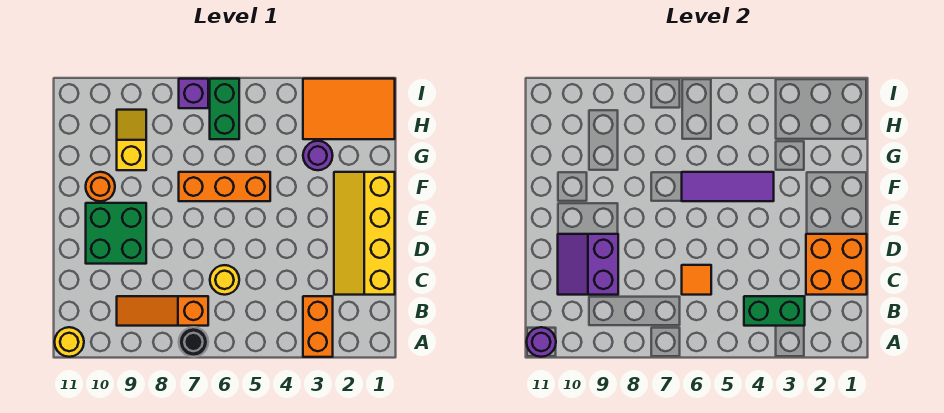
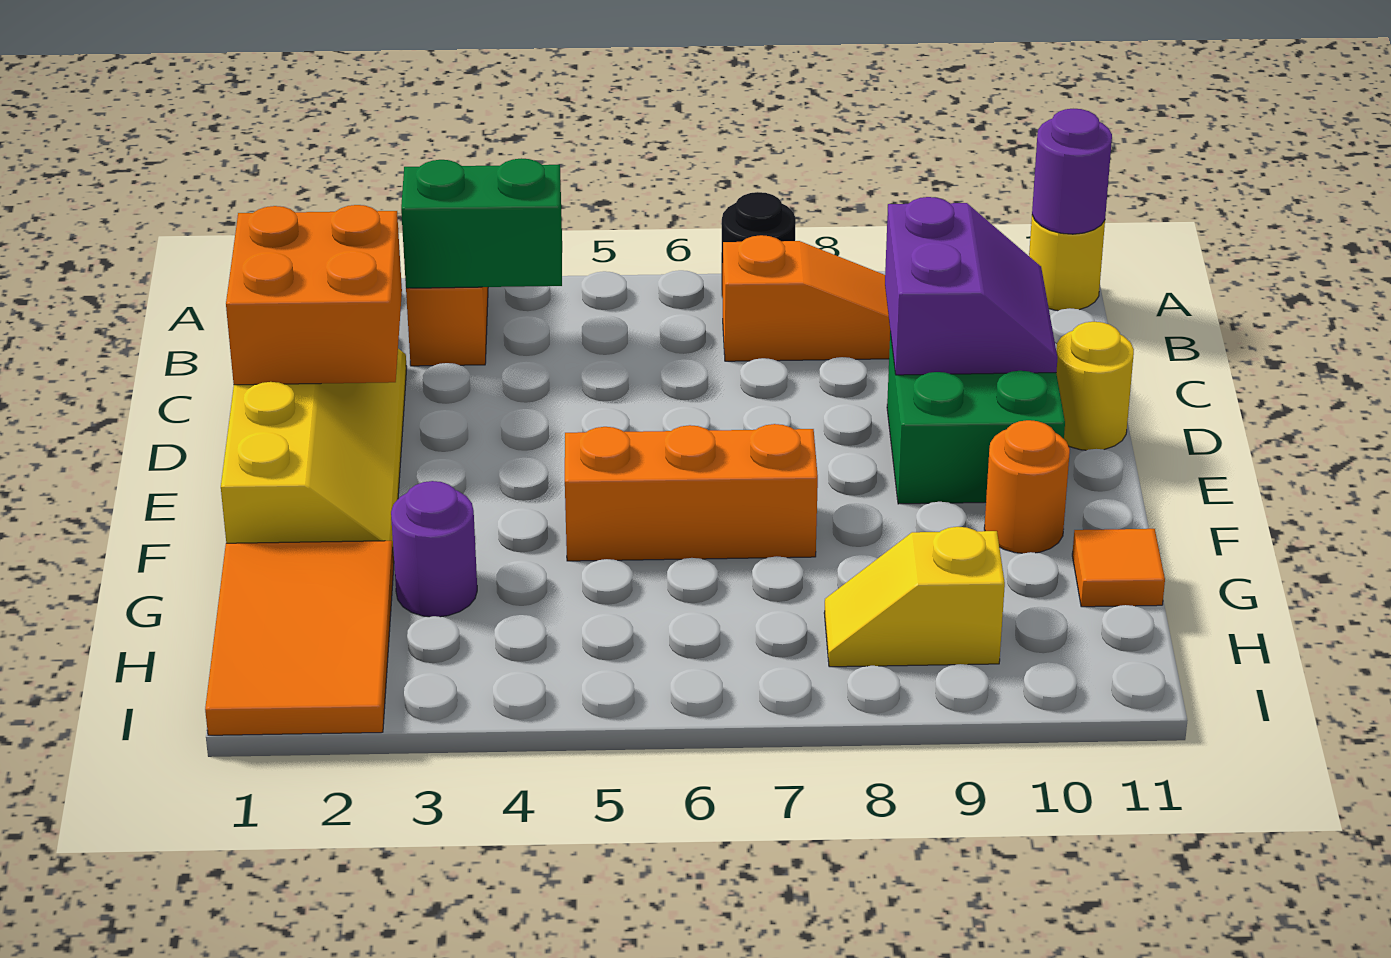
yellow 1x1 round brick [210,265,239,295] -> yellow 1x1 round brick moved to [1056,322,1134,450]
orange 1x1 tile [682,265,711,295] -> orange 1x1 tile moved to [1072,529,1165,607]
purple 1x3 tile [682,172,774,201] -> none
yellow 1x2 slope [117,110,146,170] -> yellow 1x2 slope turned to [824,527,1005,667]
orange 2x3 tile [303,79,395,139] -> orange 2x3 tile turned to [205,541,394,735]
green 1x2 brick [210,79,239,139] -> none
purple 1x1 brick [179,79,208,108] -> none

